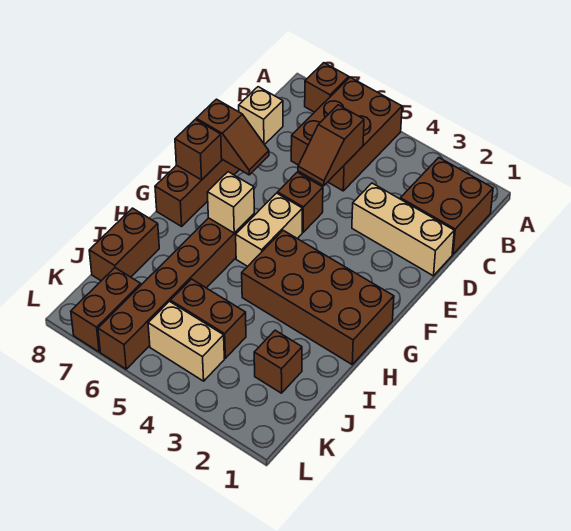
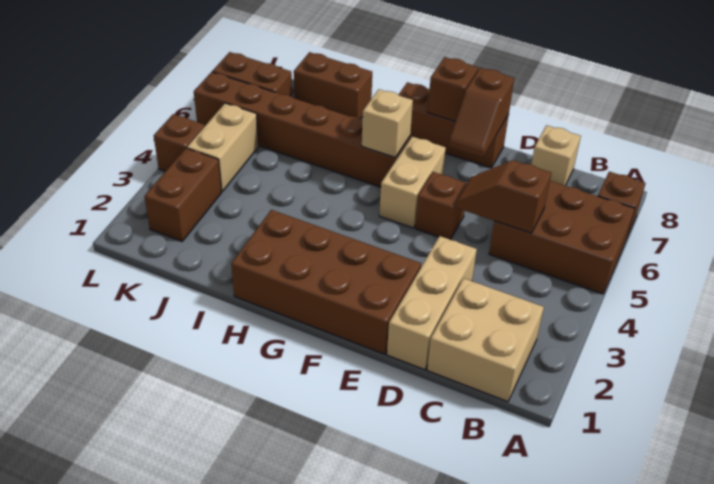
brown 2x2 brick [400,158,493,254] -> tan 2x2 brick [427,278,544,402]
tan 1x2 brick [236,193,302,266] -> tan 1x2 brick turned to [379,137,446,228]
brown 2x4 brick [242,230,394,364] -> brown 2x4 brick turned to [231,210,421,354]
brown 1x1 brick [254,330,302,393] -> brown 1x1 brick moved to [154,114,205,171]
brown 1x2 brick [170,279,246,358] -> brown 1x2 brick moved to [144,148,222,241]

